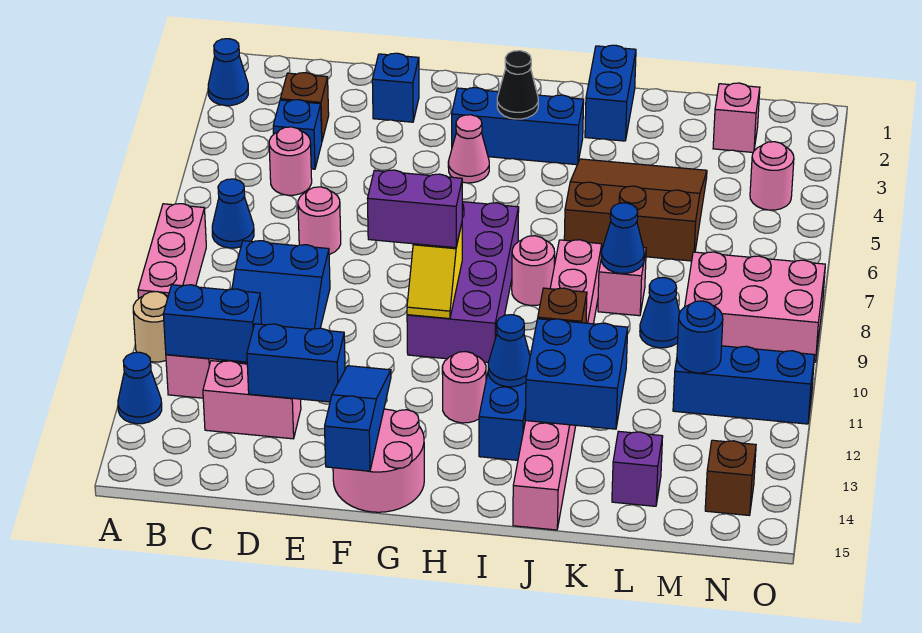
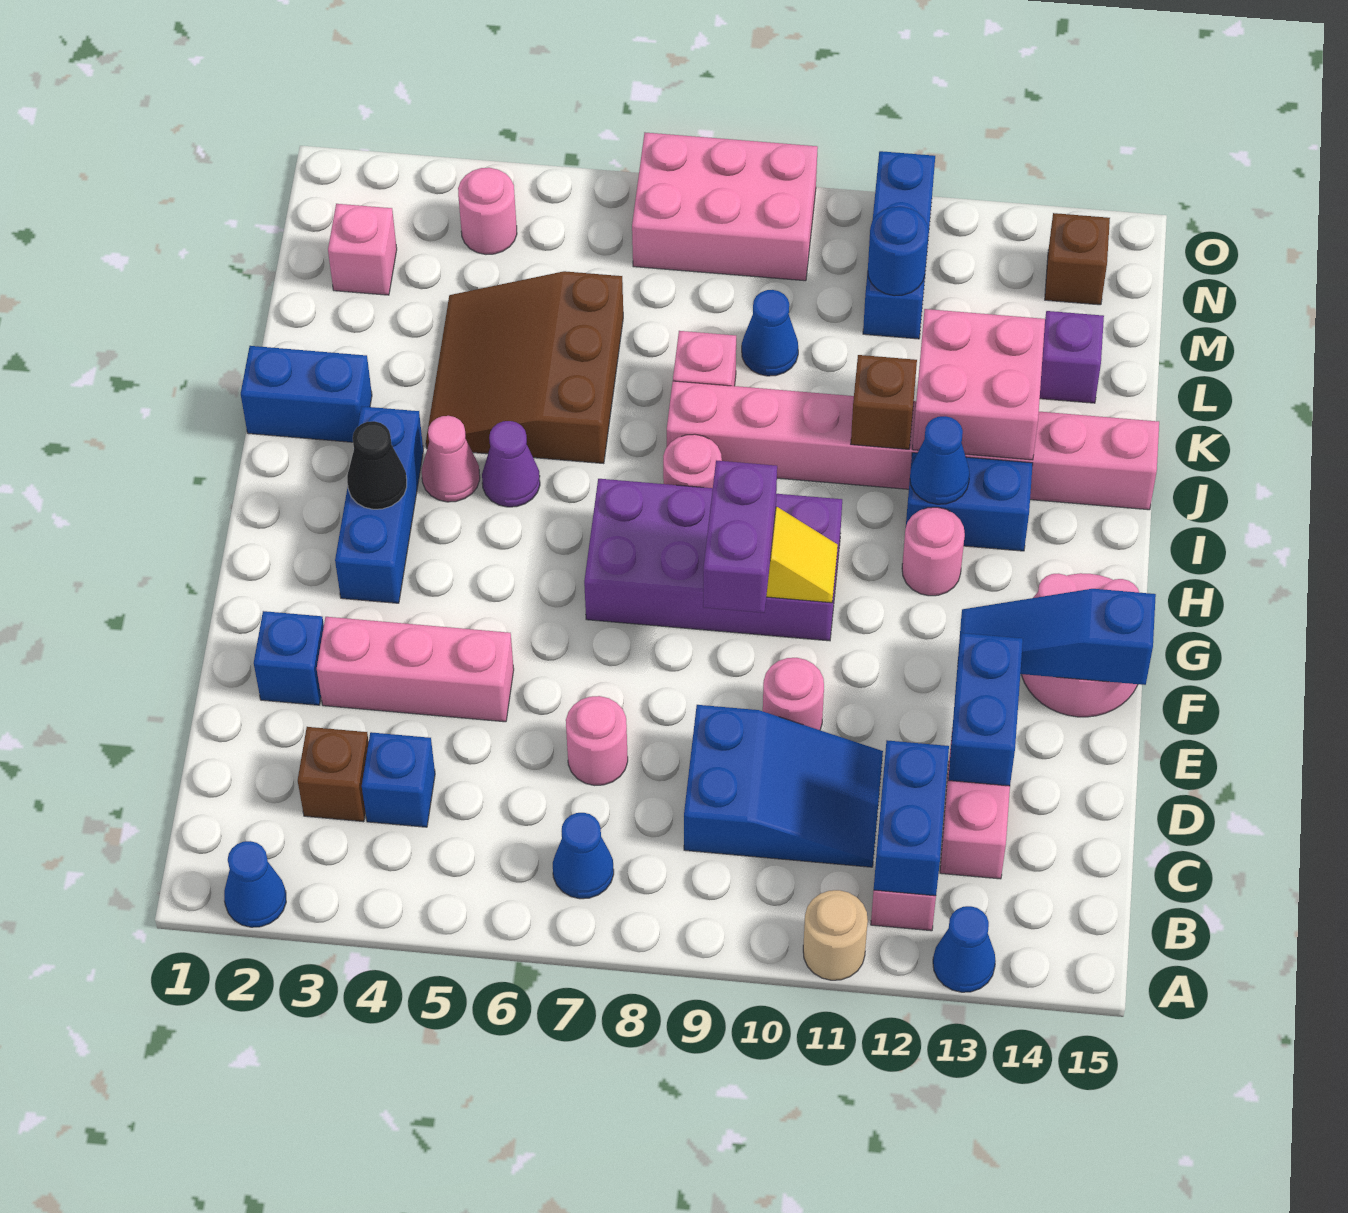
pink 1x3 brick [138,204,206,298] -> pink 1x3 brick moved to [317,617,514,722]
pink 1x1 round brick [269,127,312,195] -> pink 1x1 round brick moved to [763,658,824,730]
pink 1x1 cone [448,115,489,183] -> pink 1x1 cone moved to [422,416,480,502]
none -> purple 1x1 cone [482,421,540,507]
blue 2x2 brick [525,319,628,429] -> pink 2x2 brick [912,309,1045,460]
blue 1x1 cone [601,203,644,273] -> none
pink 2x3 brick [685,252,825,362] -> pink 2x3 brick turned to [632,133,818,281]

